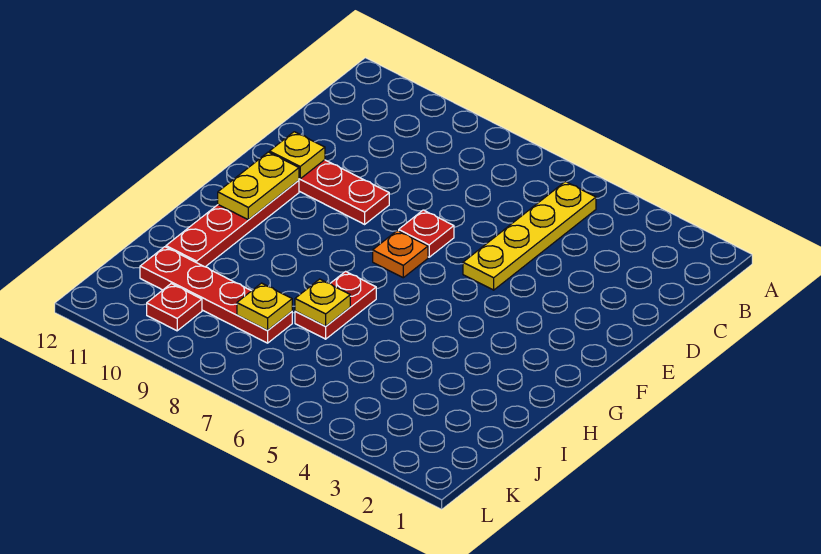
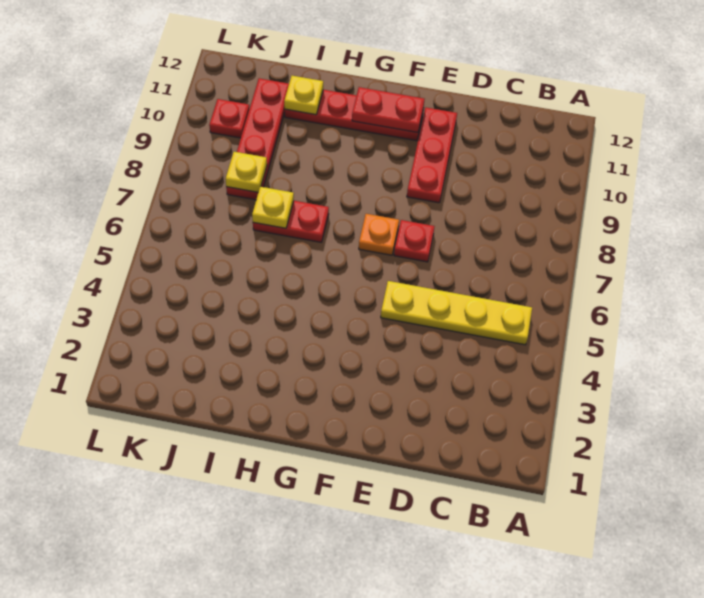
yellow 1x1 plate [270,132,325,179] -> yellow 1x1 plate moved to [284,76,323,115]
yellow 1x2 plate [218,152,299,220] -> red 1x2 plate [352,87,425,132]

